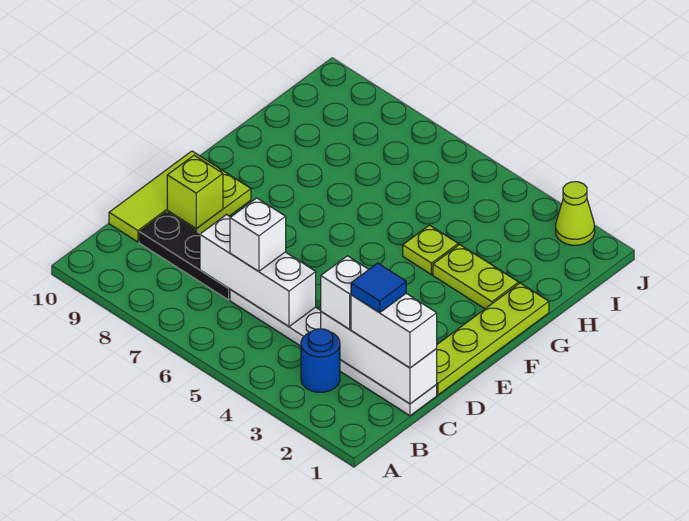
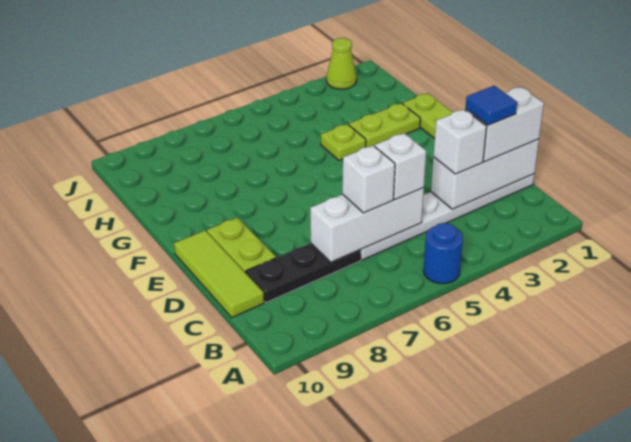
blue 1x1 round brick [301,329,340,392] -> blue 1x1 round brick moved to [423,223,463,284]
none -> white 1x1 brick [375,133,426,200]
lime 1x1 brick [167,155,223,229] -> none

